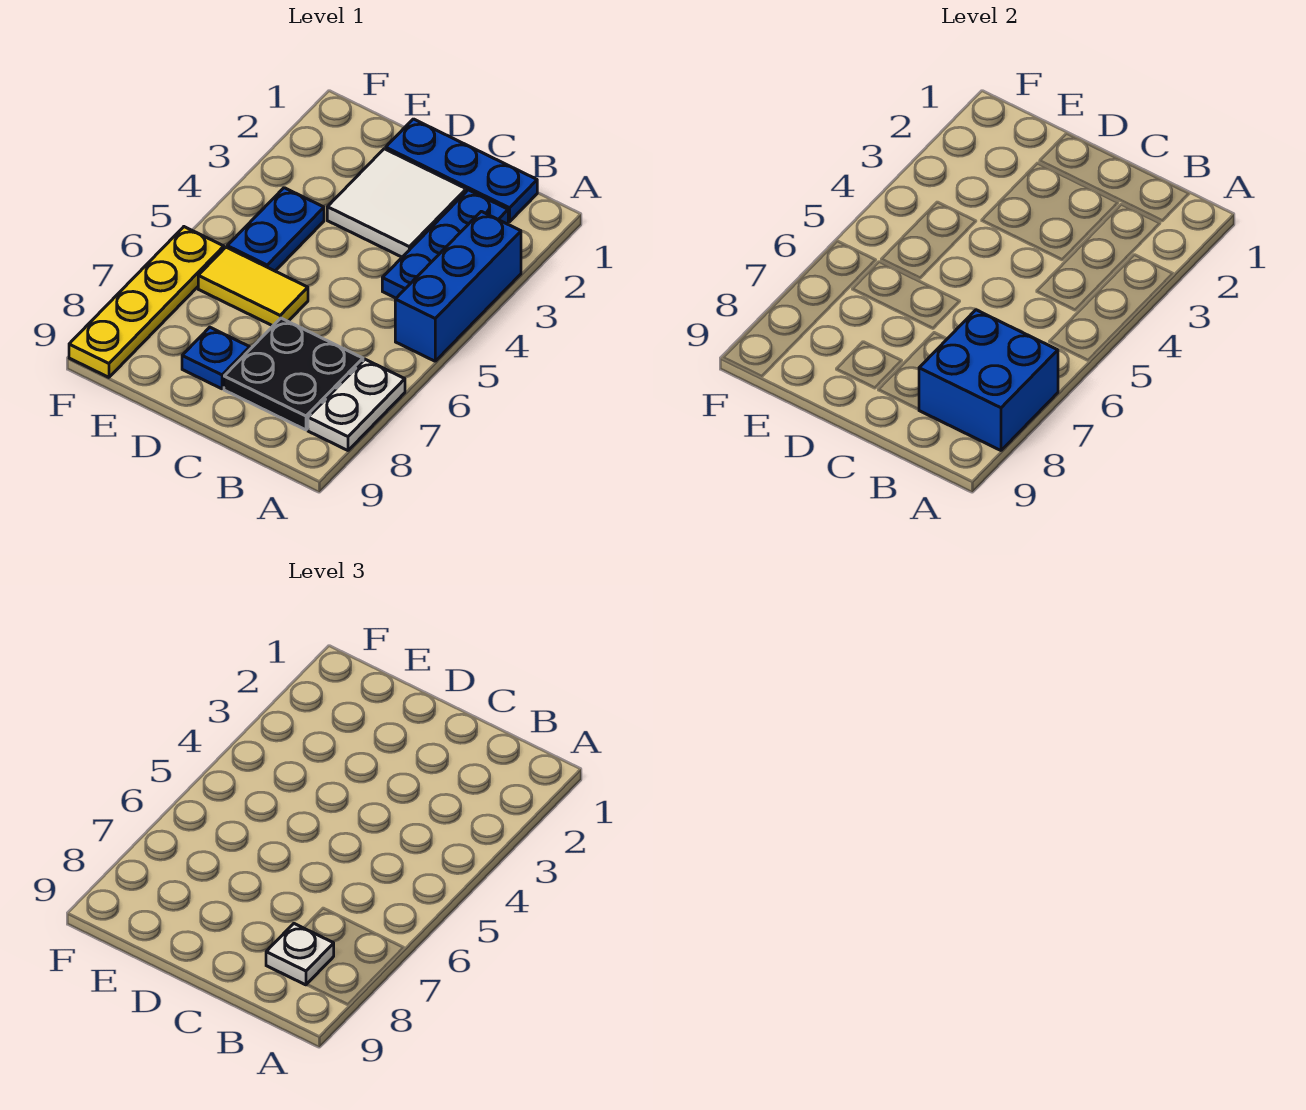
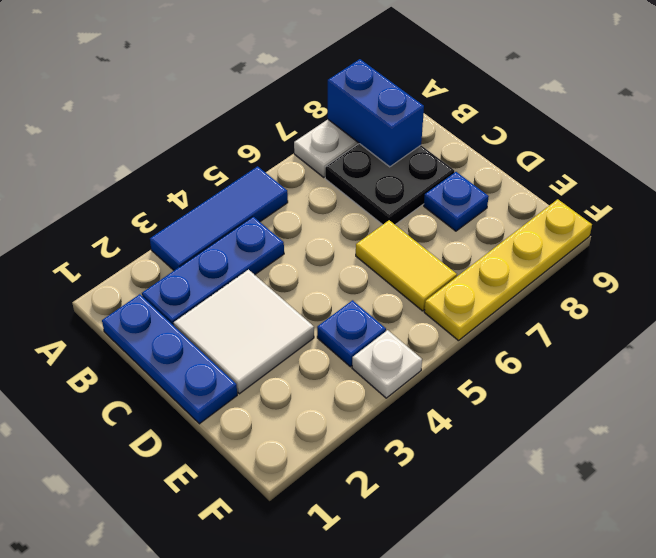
blue 1x3 brick [395,211,521,361] -> blue 1x3 tile [150,166,288,270]
blue 2x2 brick [919,310,1058,450] -> blue 1x2 brick [328,59,424,167]
white 1x1 plate [266,924,334,985] -> white 1x1 plate moved to [352,330,422,398]
blue 1x2 plate [227,188,324,271] -> blue 1x1 plate [317,300,386,367]

